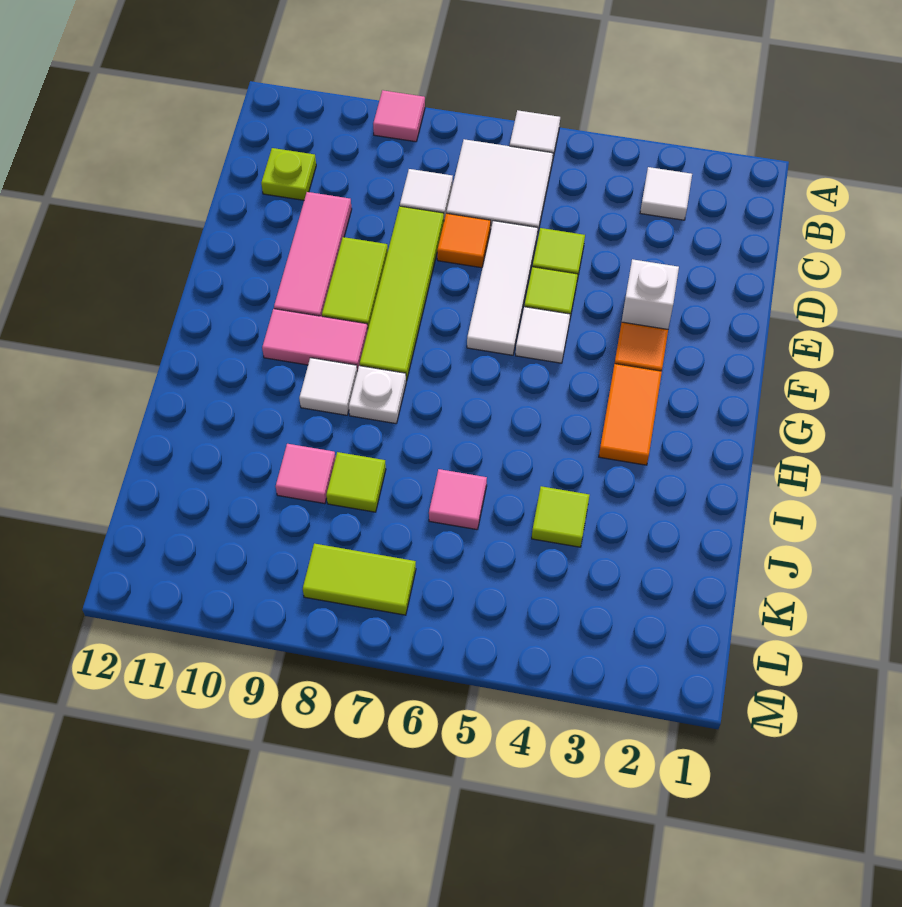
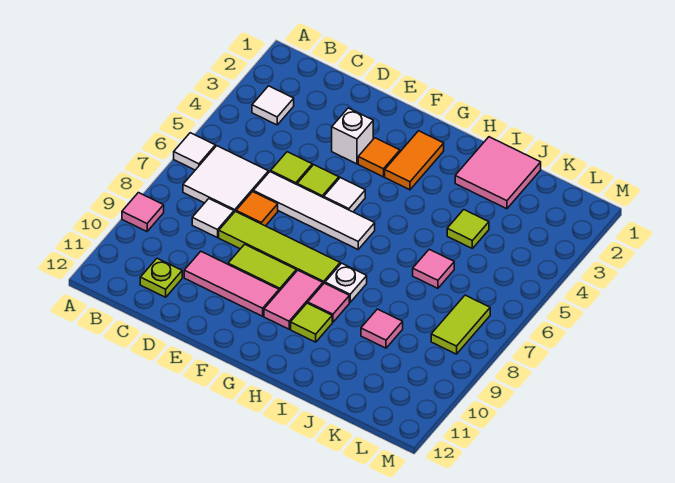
white 1x3 tile [467,221,538,355] -> white 1x4 tile [253,172,375,249]
orange 1x2 tile [599,364,662,465] -> orange 1x2 tile turned to [385,131,444,190]
white 1x1 tile [299,358,357,415] -> pink 1x1 tile [308,283,349,322]
none -> pink 2x2 tile [455,137,541,209]
lime 1x1 tile [326,452,386,512] -> lime 1x1 tile moved to [291,303,332,342]

